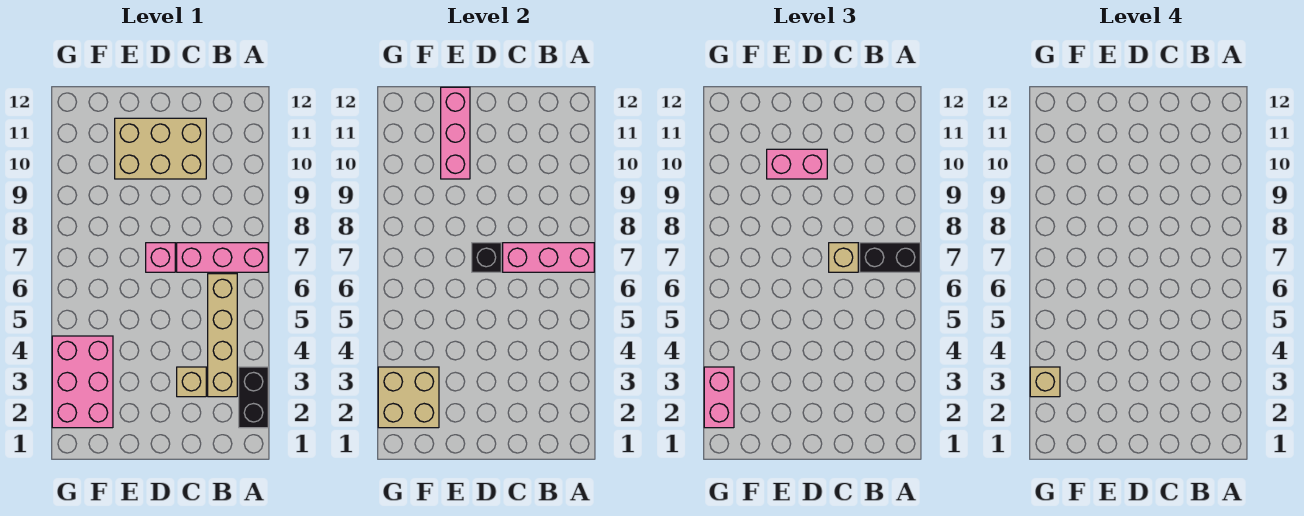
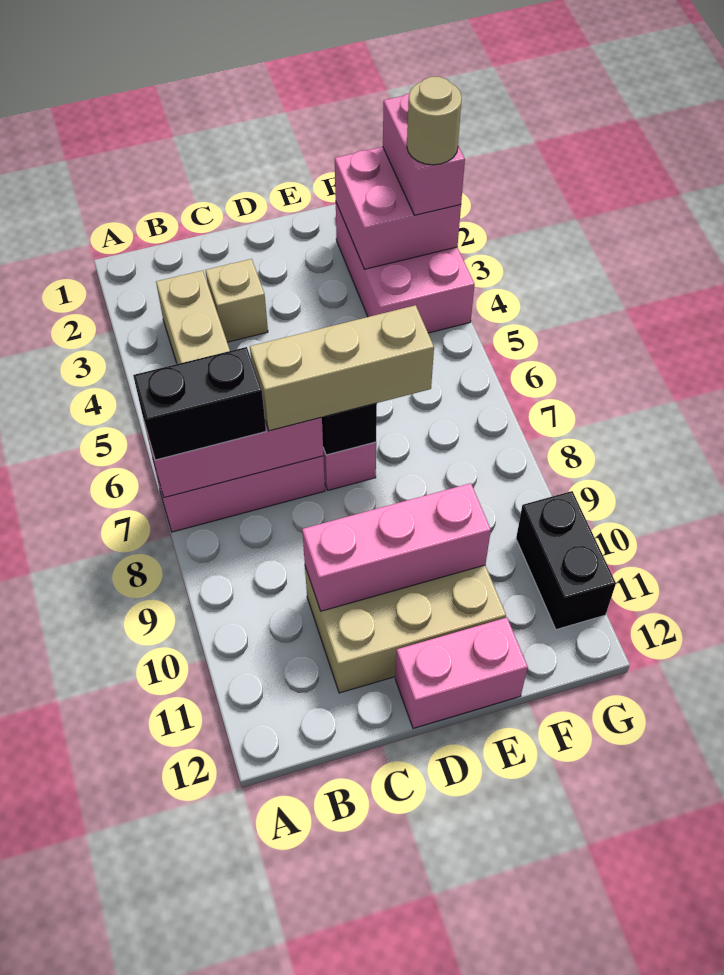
black 1x2 brick [239,367,268,428] -> black 1x2 brick moved to [516,491,616,630]
tan 1x1 brick [829,243,858,272] -> tan 1x3 brick [250,305,434,431]
pink 1x2 brick [767,149,827,179] -> pink 1x2 brick moved to [395,618,528,728]
pink 1x3 brick [441,87,470,179] -> pink 1x3 brick turned to [302,483,491,611]
tan 2x2 brick [378,367,439,428] -> pink 2x2 brick [335,147,461,269]
tan 1x1 brick [1030,367,1060,397] -> tan 1x1 round brick [407,77,462,165]

